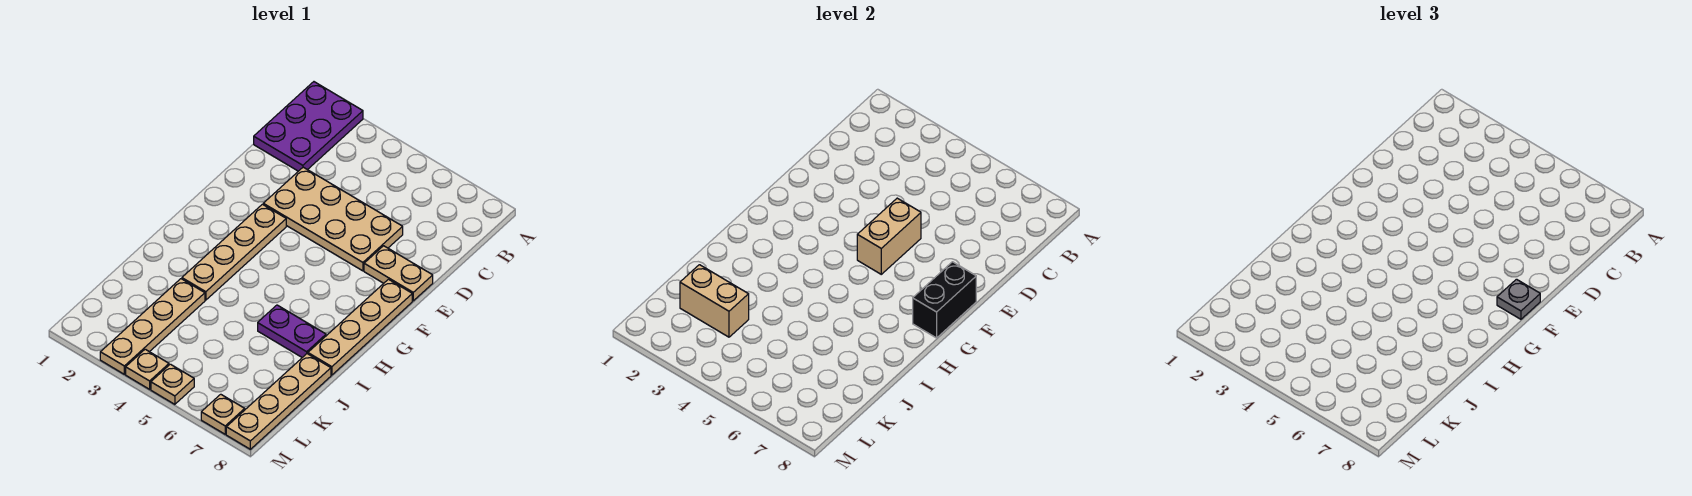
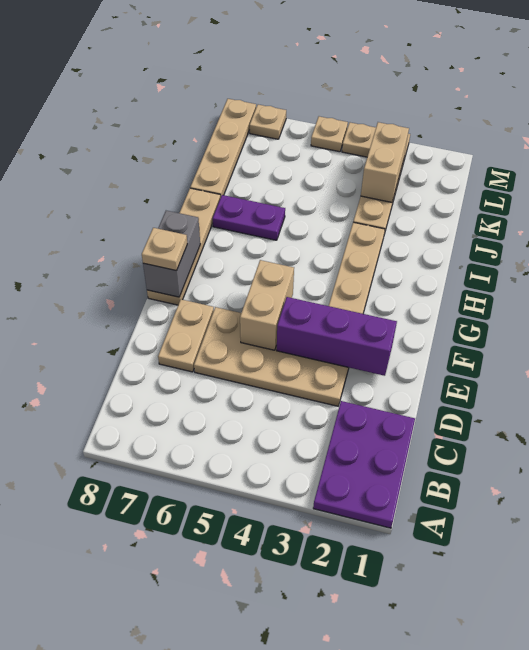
none -> purple 1x3 brick [277,297,397,376]
tan 1x2 plate [364,246,433,301] -> tan 1x2 plate turned to [158,299,214,372]
black 1x2 brick [913,262,976,338] -> grey 1x2 brick [143,211,200,297]
grey 1x1 plate [1497,279,1540,319] -> tan 1x1 plate [142,228,187,271]
tan 1x2 brick [680,265,749,337] -> tan 1x2 brick turned to [361,122,409,202]

